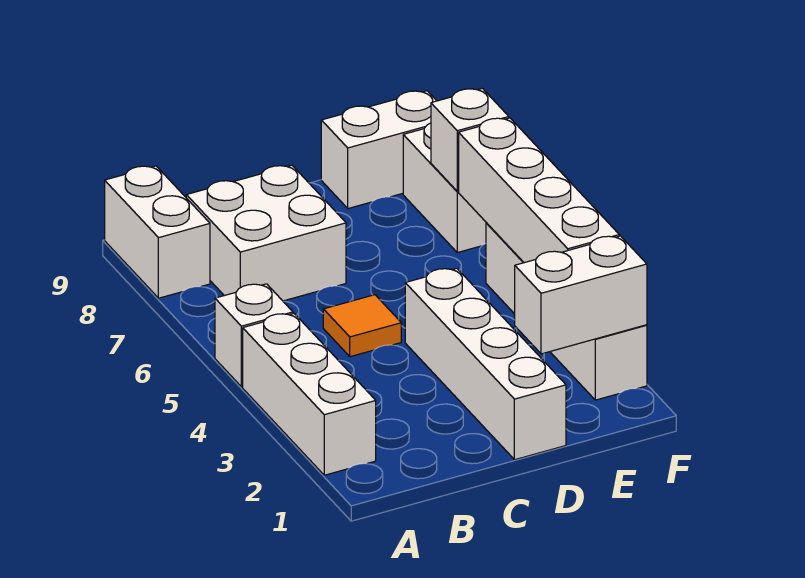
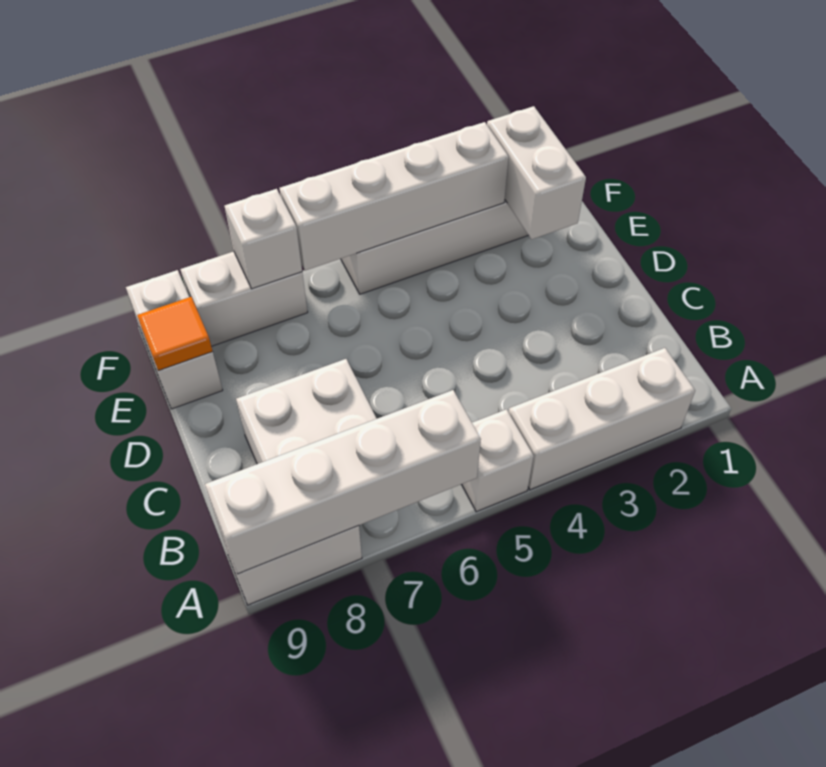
orange 1x1 tile [323,295,401,357] -> orange 1x1 tile moved to [137,297,213,371]
white 1x4 brick [405,268,566,460] -> white 1x4 brick moved to [205,390,481,574]

